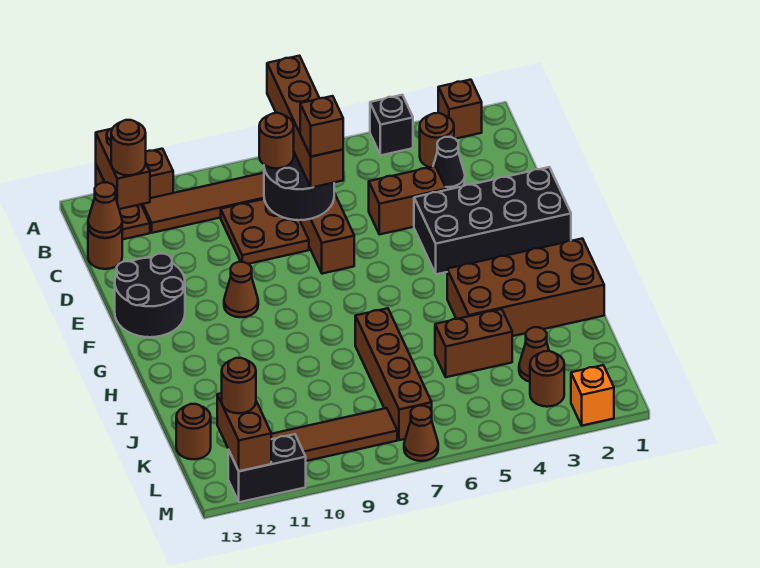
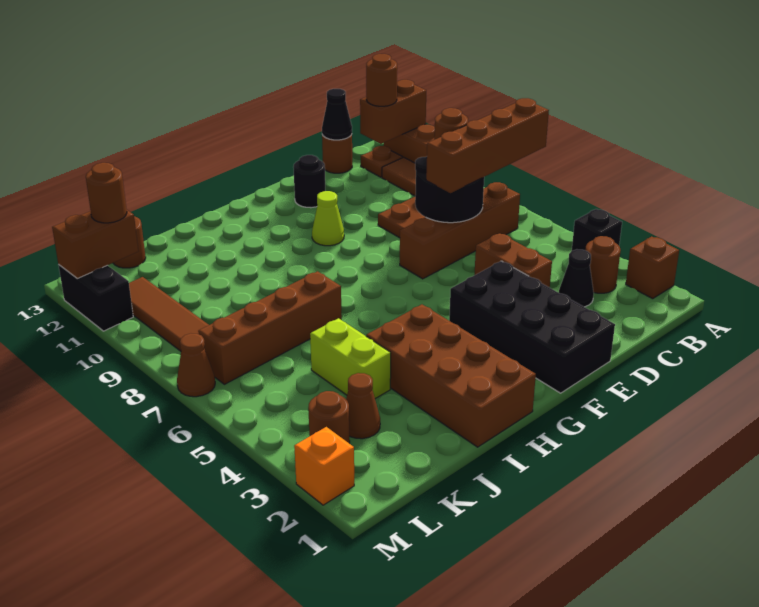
brown 1x1 cone [88,182,122,238] -> black 1x1 cone [322,89,352,140]
brown 1x1 brick [300,96,343,157] -> none
black 2x2 round brick [115,254,185,337] -> black 1x1 round brick [294,155,325,208]
brown 1x1 cone [224,262,258,317] -> lime 1x1 cone [312,191,344,246]
brown 1x2 brick [435,309,512,377] -> lime 1x2 brick [310,318,391,399]

